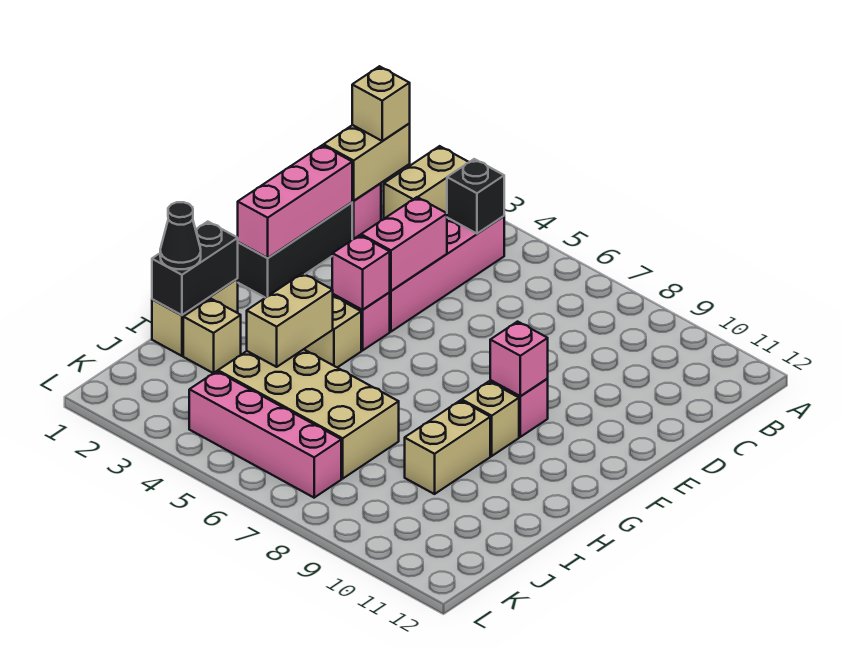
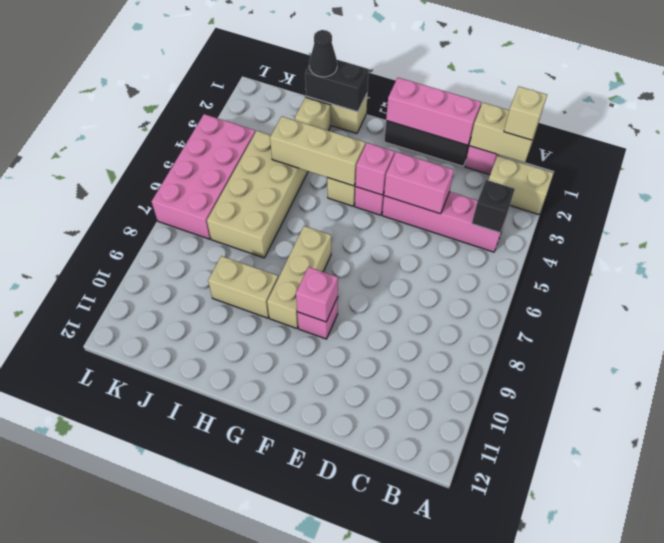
tan 1x1 brick [462,382,519,456] -> tan 1x3 brick [267,226,331,328]
tan 1x2 brick [247,273,333,367] -> tan 1x3 brick [270,116,365,186]
pink 1x4 brick [189,371,341,498] -> pink 2x4 brick [152,114,255,239]

